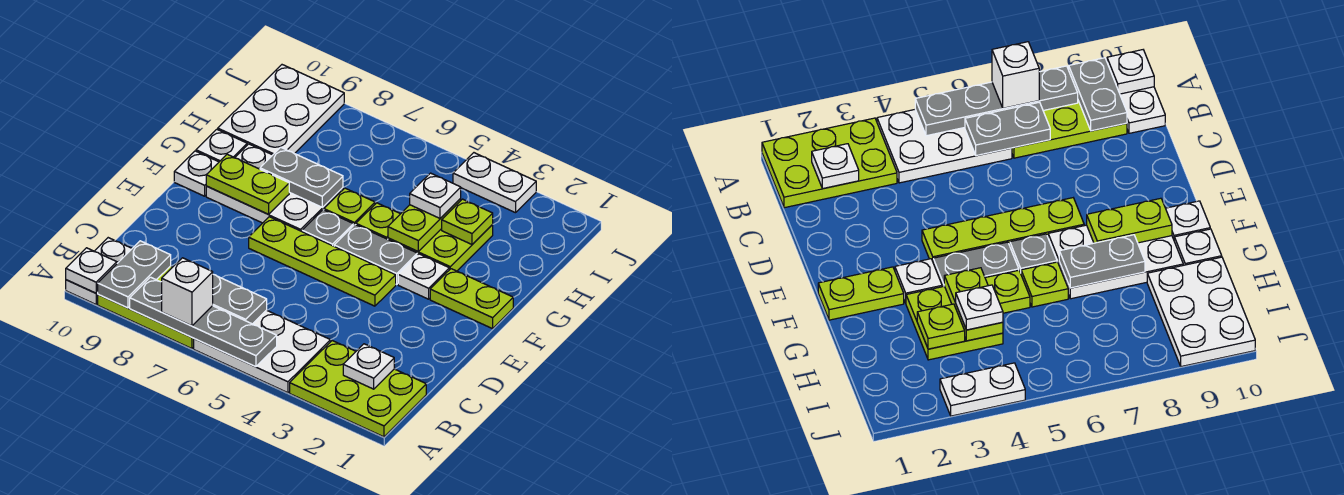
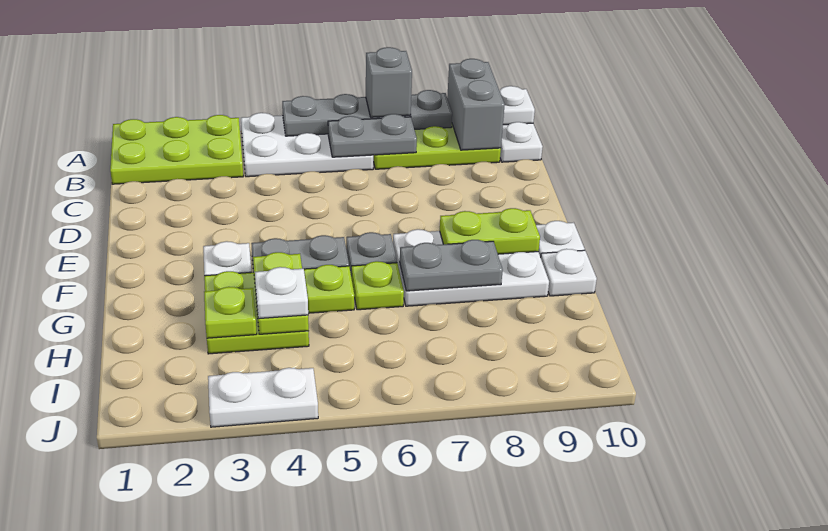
white 1x1 brick [162,258,213,326] -> grey 1x1 brick [366,47,412,117]
grey 1x2 plate [98,241,171,308] -> grey 1x2 brick [447,59,505,150]
white 1x1 plate [343,344,394,389] -> none
lime 1x4 plate [249,217,396,306] -> none
lime 1x2 plate [430,269,513,329] -> none
white 2x3 plate [218,65,344,155] -> none

